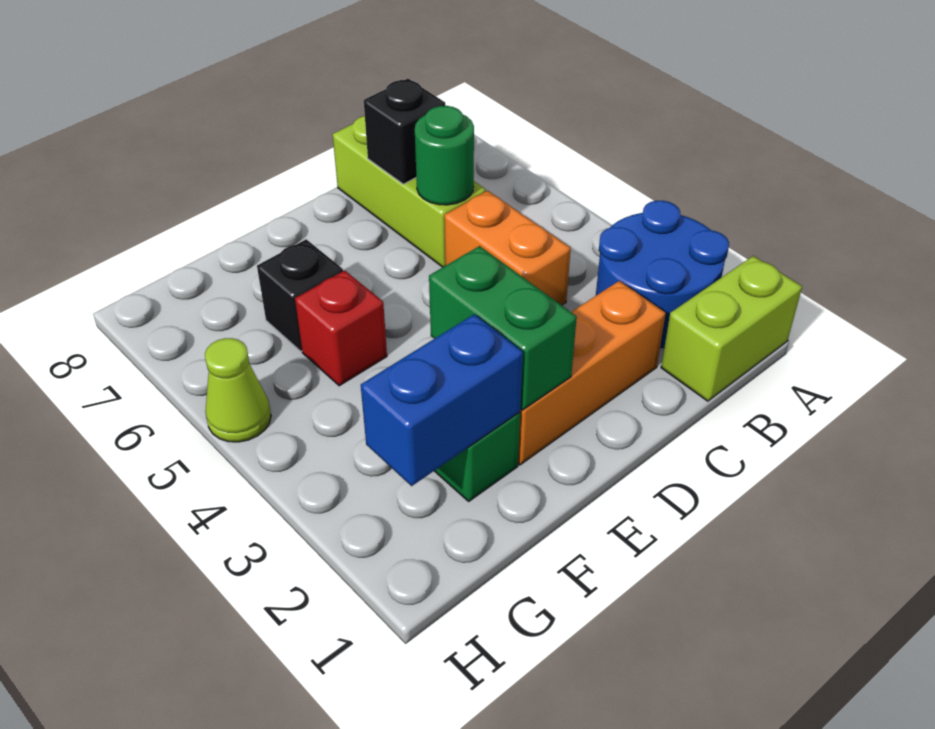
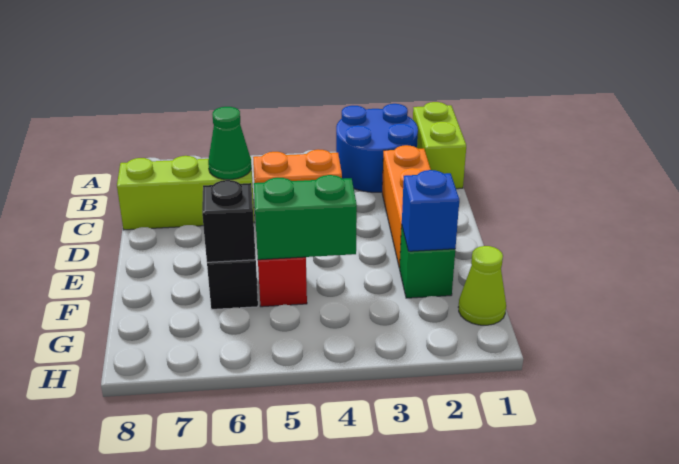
green 1x1 round brick [415,106,474,205] -> green 1x1 cone [208,107,251,180]
black 1x1 brick [364,79,445,184] -> black 1x1 brick moved to [202,180,255,262]
green 1x2 brick [429,246,577,410] -> green 1x2 brick moved to [254,175,357,260]
blue 1x2 brick [361,314,523,486] -> blue 1x1 brick [401,170,459,251]
lime 1x1 cone [205,338,271,442] -> lime 1x1 cone moved to [458,246,506,325]

